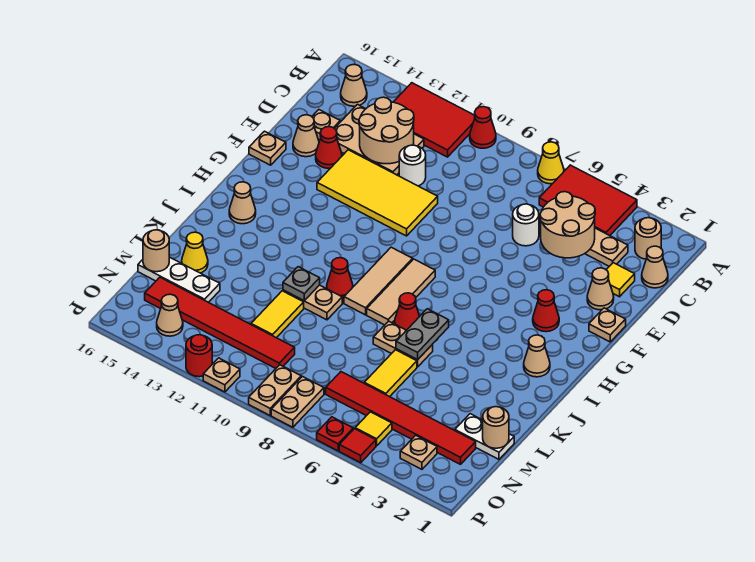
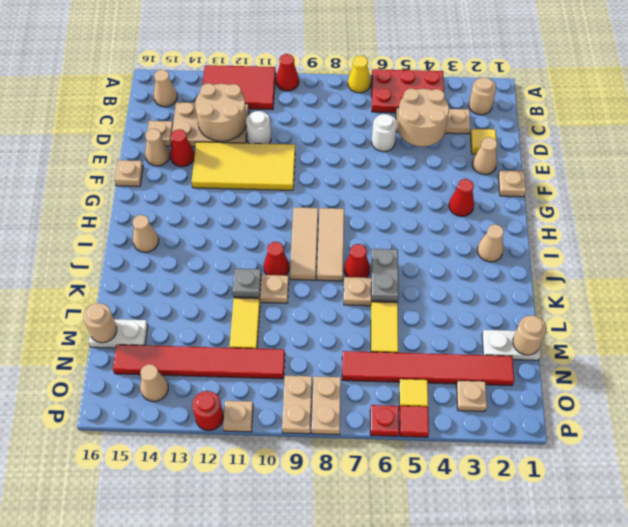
red 2x3 tile [539,165,637,236] -> red 2x3 plate [372,69,444,113]
tan 1x1 cone [642,246,668,288] -> none
yellow 1x1 cone [182,232,208,273] -> none
white 1x3 plate [138,257,220,303] -> white 1x2 plate [88,319,148,348]

